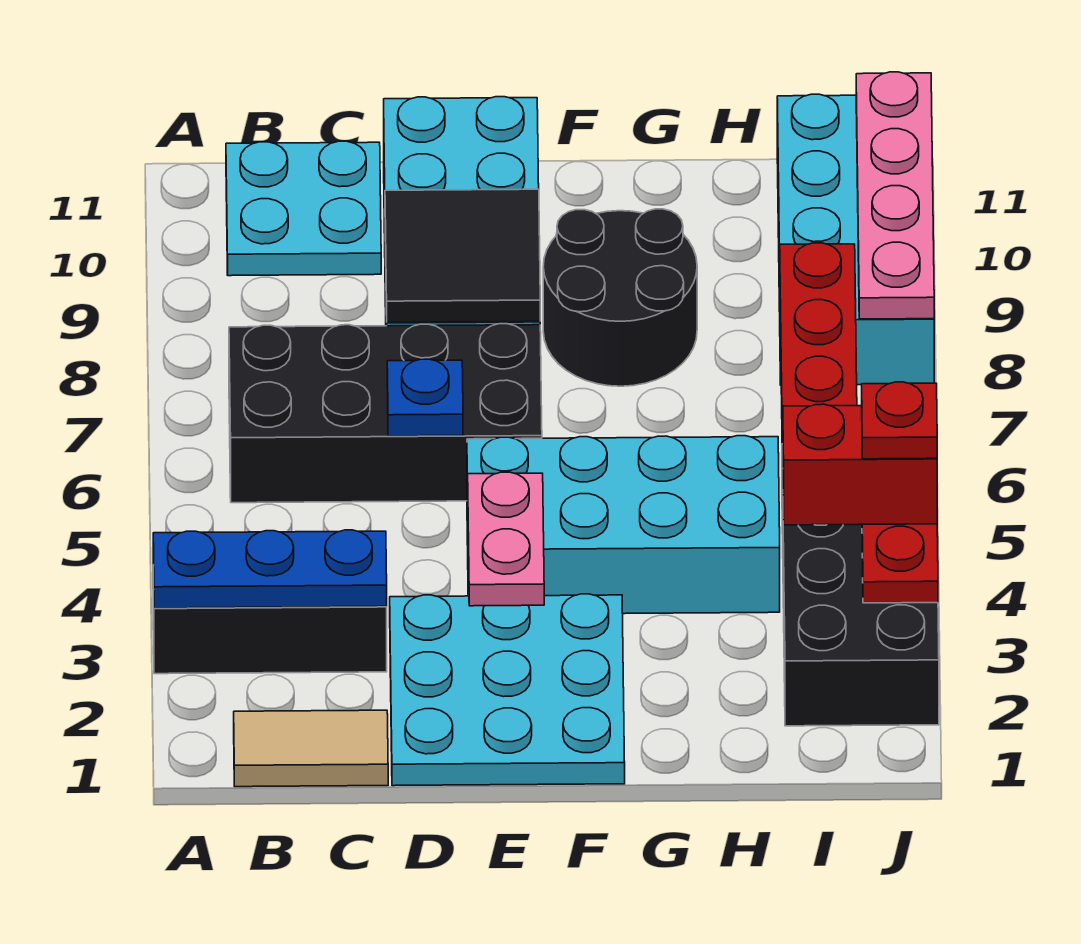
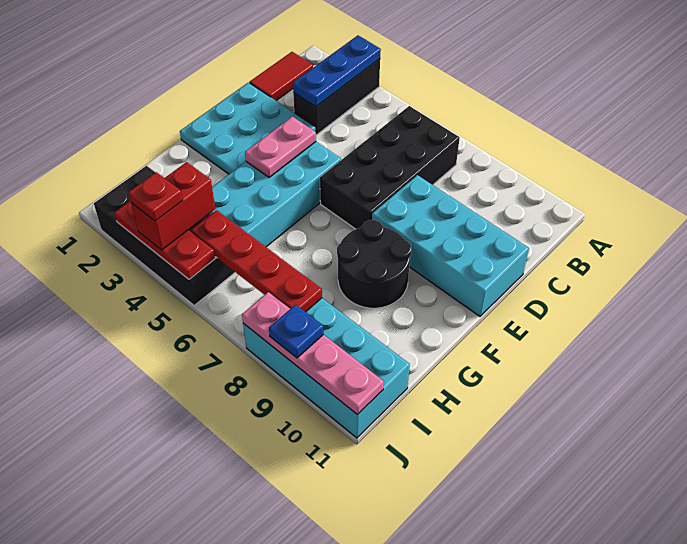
tan 1x2 tile [234,710,388,787] -> red 1x2 tile [250,52,313,101]
cyan 2x2 plate [226,141,381,276] -> none
blue 1x1 plate [387,359,463,436] -> blue 1x1 plate moved to [269,304,324,358]
black 2x2 tile [385,189,540,322] -> none
pink 1x2 plate [468,472,544,606] -> pink 1x2 plate turned to [245,117,316,177]

